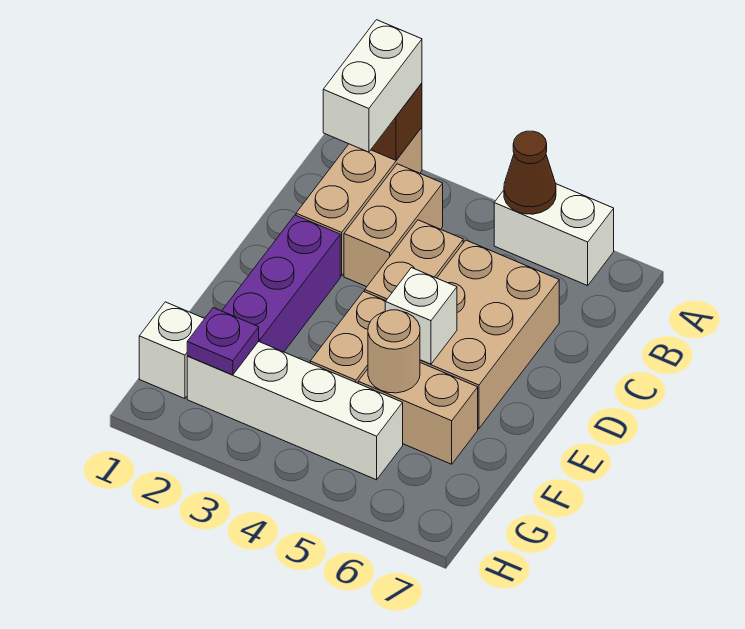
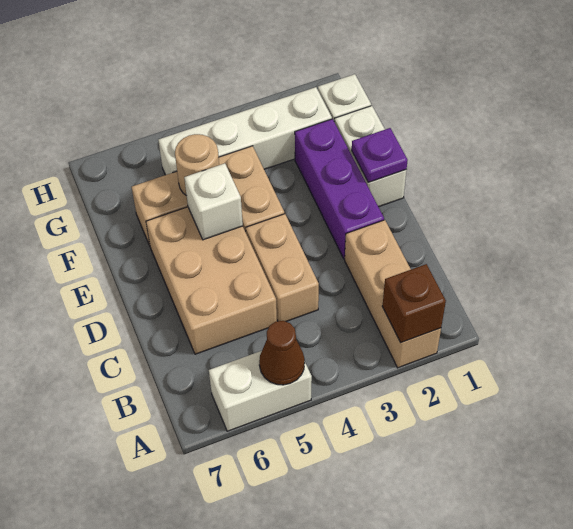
white 1x2 brick [323,20,422,152] -> white 1x2 brick moved to [334,106,406,207]
tan 1x2 brick [344,164,443,287] -> none
purple 1x1 plate [187,308,259,375] -> purple 1x1 plate moved to [352,128,408,182]

